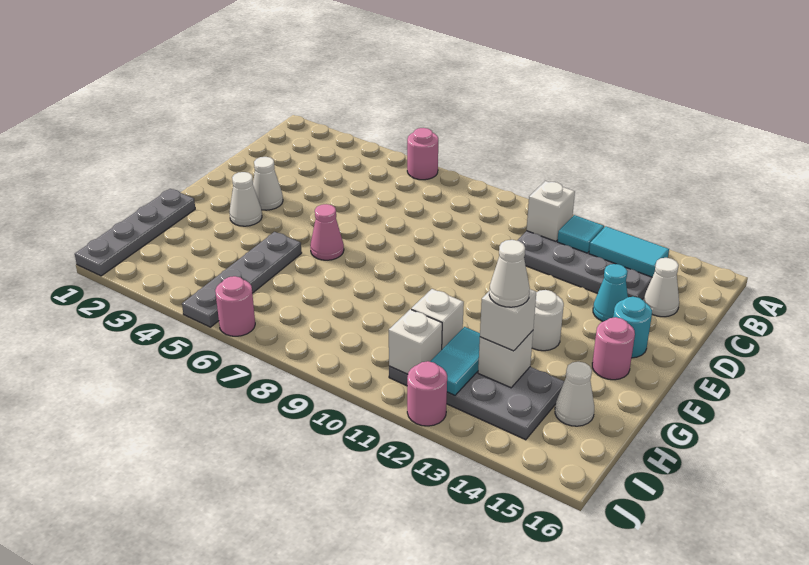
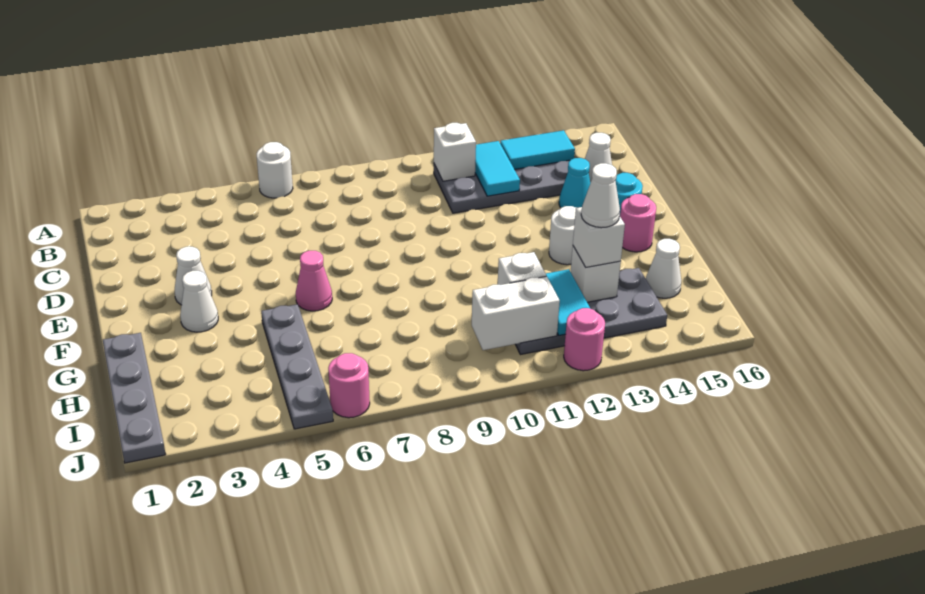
pink 1x1 round brick [407,128,438,180] -> white 1x1 round brick [257,142,293,198]
cyan 1x1 tile [557,215,604,253] -> cyan 1x2 tile [475,141,520,196]
white 1x1 brick [389,309,442,374] -> white 1x2 brick [472,276,560,350]

